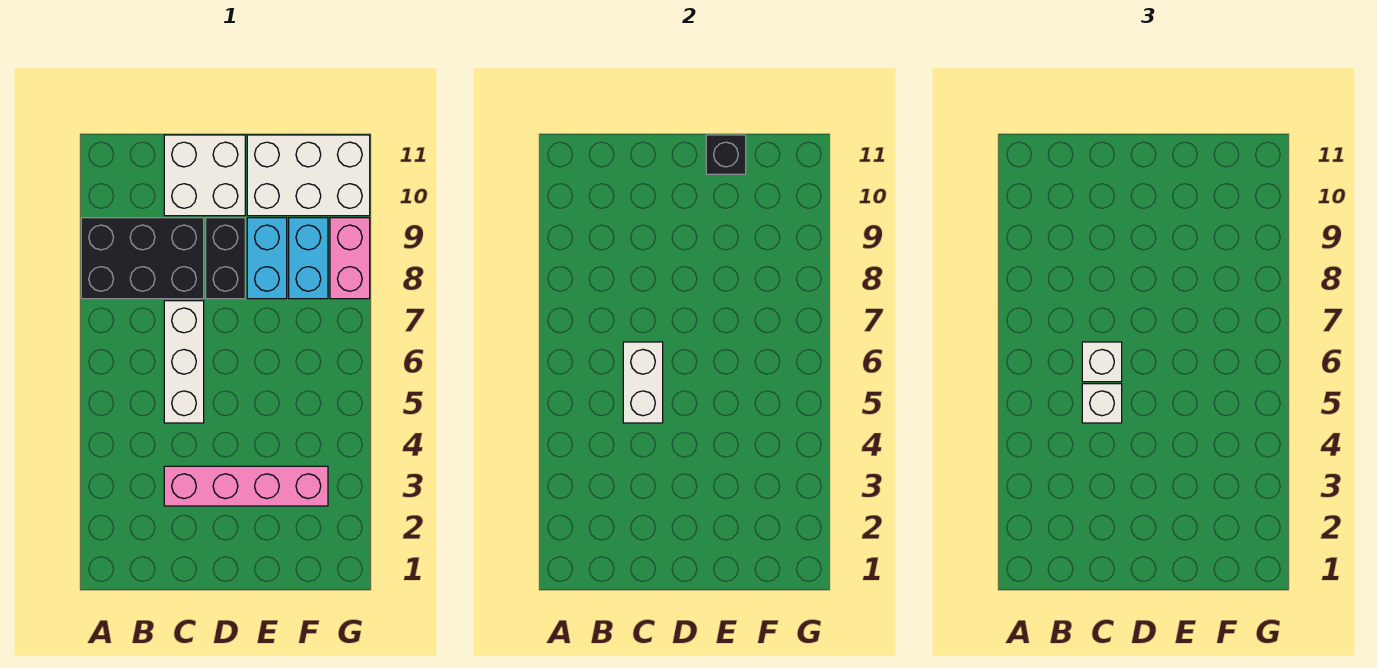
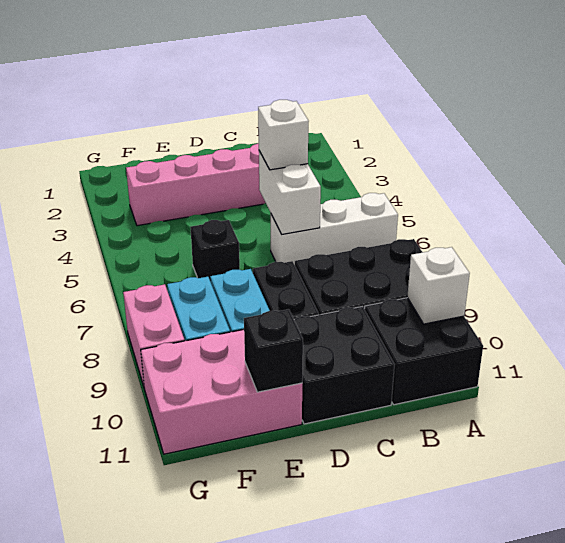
none -> black 2x2 brick [365,298,483,405]
white 1x3 brick [164,301,204,423] -> white 1x3 brick turned to [271,193,398,265]
white 1x1 brick [1082,342,1122,382] -> white 1x1 brick moved to [407,247,470,324]
white 2x2 brick [164,135,245,216] -> black 2x2 brick [294,307,395,424]
none -> black 1x1 brick [191,220,240,282]
white 2x3 brick [247,135,370,216] -> pink 2x3 brick [141,330,302,454]

